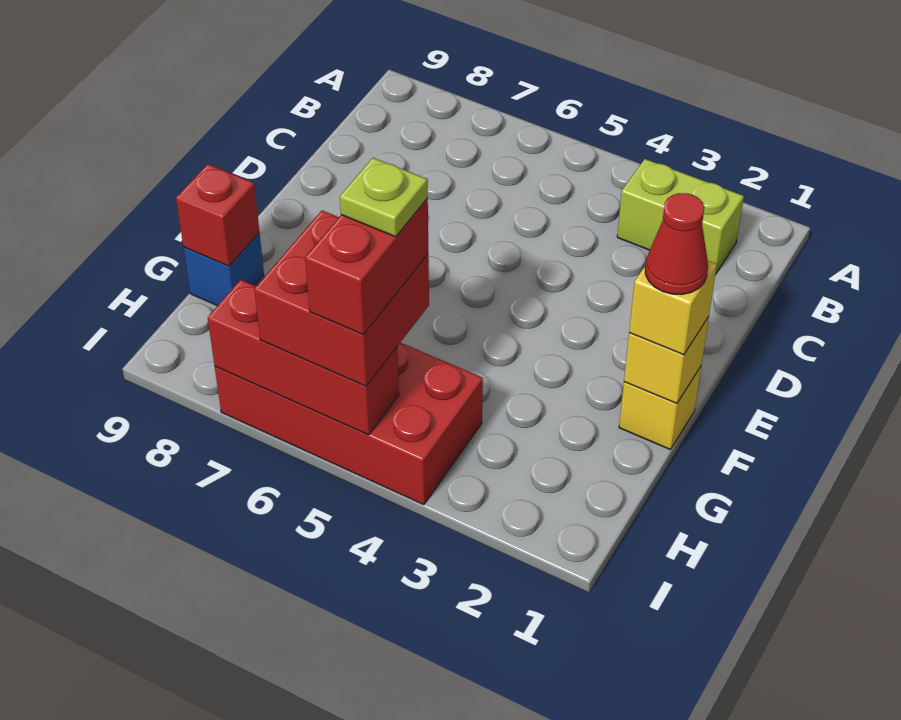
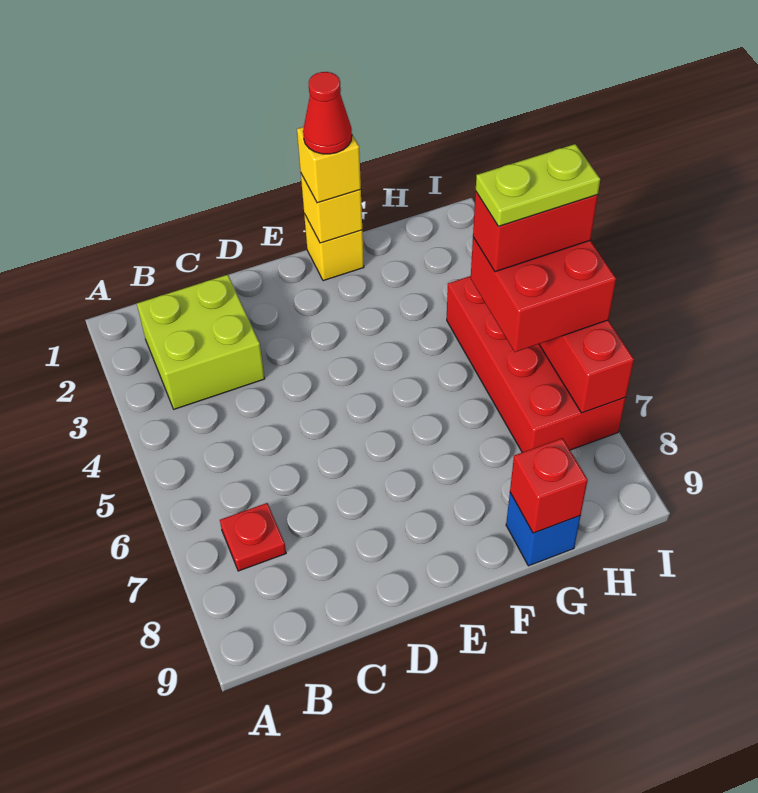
lime 1x2 brick [617,159,744,275] -> lime 2x2 brick [137,275,265,409]
none -> red 1x1 plate [220,503,286,571]
lime 1x1 plate [340,158,428,237] -> lime 1x2 plate [476,144,600,226]

